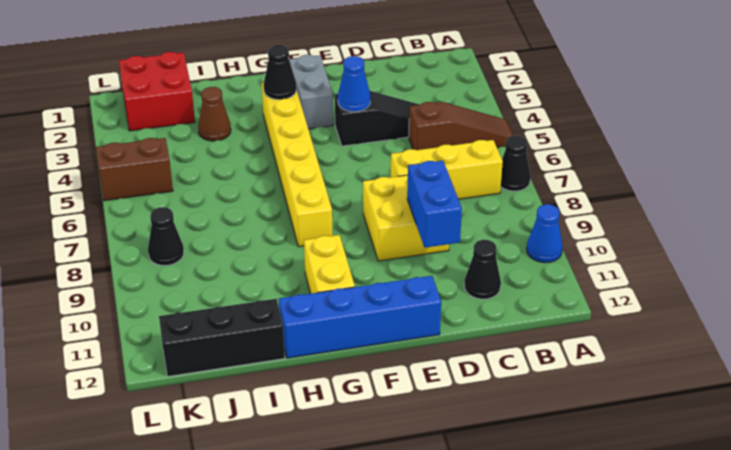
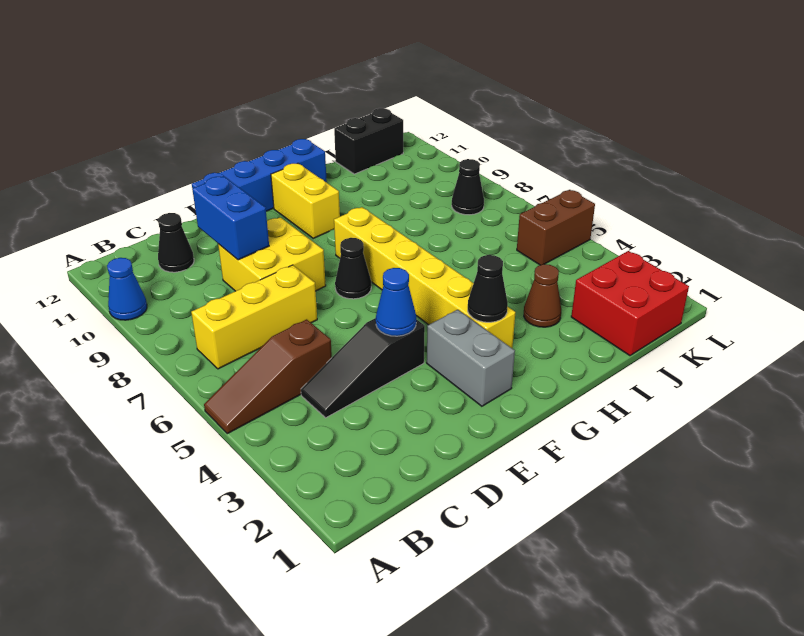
black 1x1 cone [501,135,531,191] -> black 1x1 cone moved to [335,238,371,299]
black 1x3 brick [159,299,285,376] -> black 1x2 brick [334,108,403,174]

